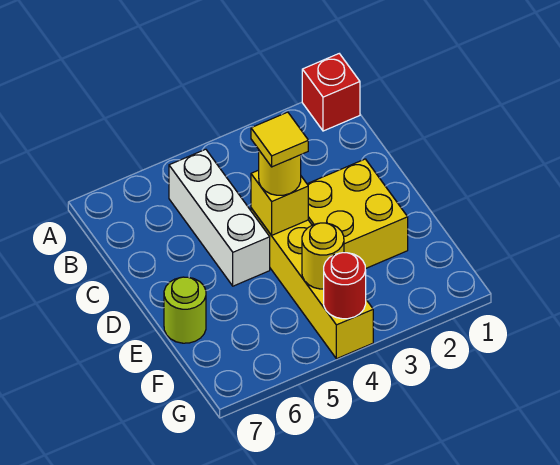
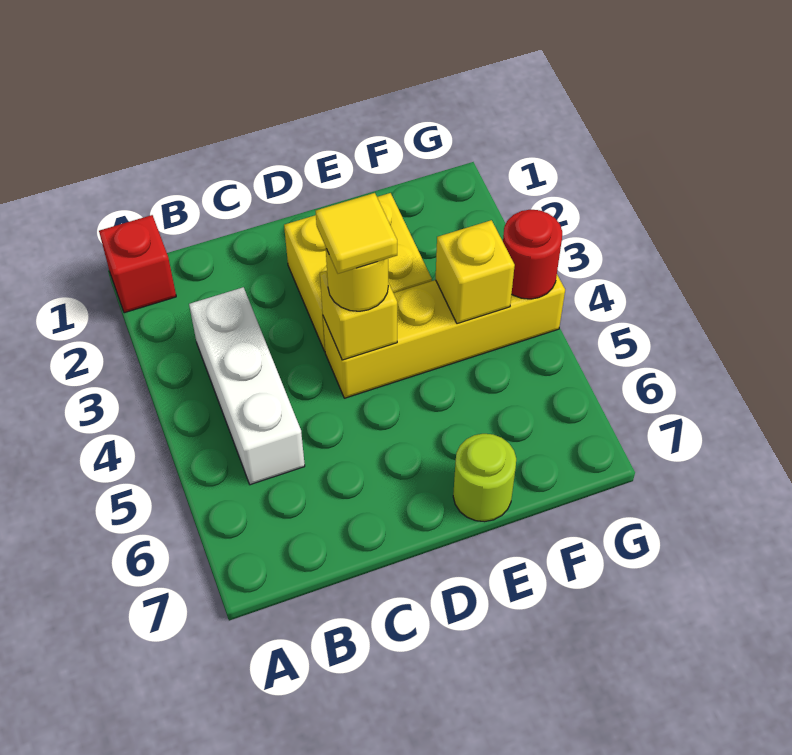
white 1x3 brick [169,149,270,286] -> white 1x3 brick turned to [189,287,305,485]
yellow 1x1 round brick [302,223,344,289] -> yellow 1x1 brick [436,220,515,324]

